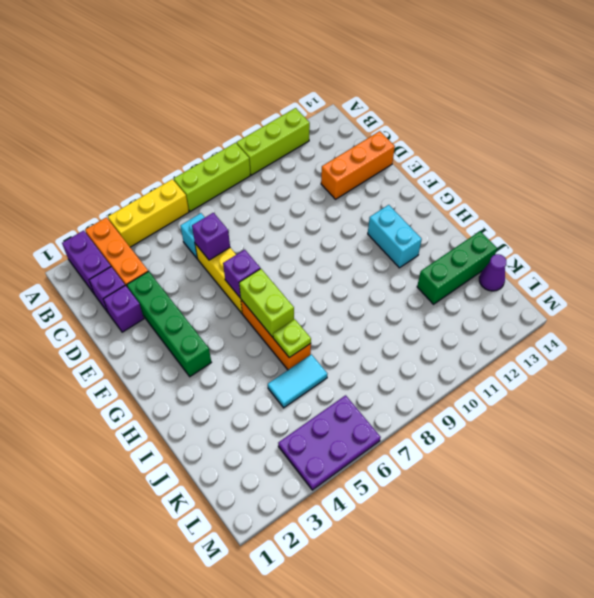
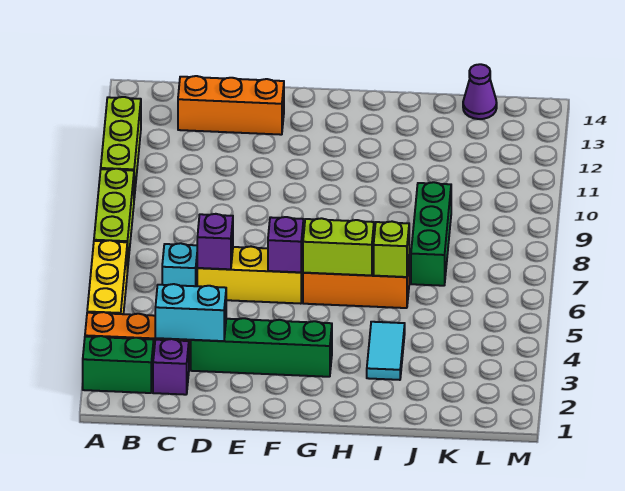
purple 1x2 brick [62,230,111,293] -> green 1x2 brick [83,336,154,393]
purple 1x1 brick [103,285,144,332] -> none
orange 1x3 brick [321,131,395,199] -> orange 1x3 brick turned to [178,76,284,135]
cyan 1x2 brick [368,205,422,268] -> cyan 1x2 brick moved to [155,284,226,341]
lime 1x1 plate [273,319,311,358] -> lime 1x1 brick [374,222,409,277]
cyan 1x2 tile [268,354,327,408] -> cyan 1x2 tile moved to [367,322,405,380]
green 1x3 brick [417,231,497,304] -> green 1x3 brick moved to [411,182,451,286]
purple 2x3 plate [278,395,381,490] -> none

